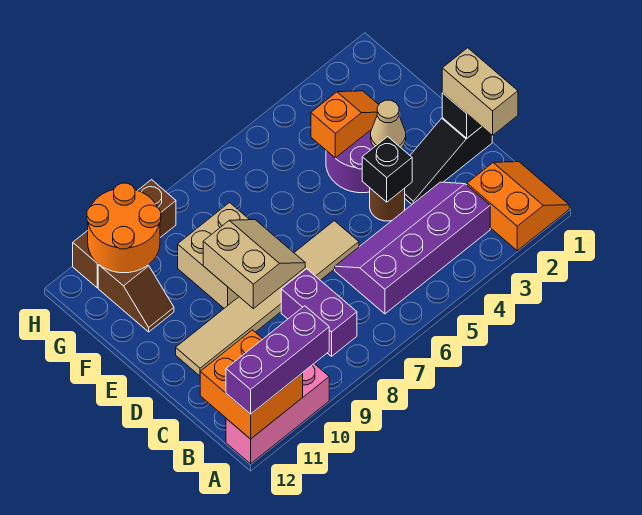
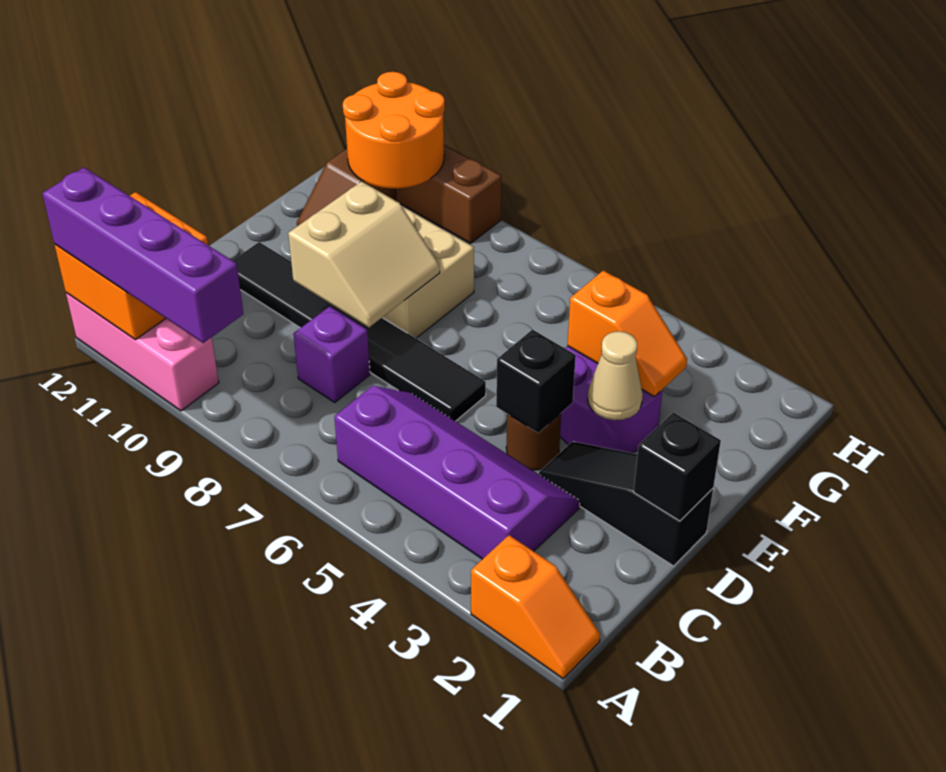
orange 2x2 slope [467,162,569,251] -> orange 1x2 slope [471,535,600,679]
purple 1x3 brick [226,306,329,414] -> purple 1x4 brick [42,167,243,343]
purple 1x2 brick [281,269,357,356] -> purple 1x1 brick [294,306,370,402]
tan 1x2 brick [442,48,518,136] -> none
tan 1x6 tile [176,221,359,376] -> black 1x6 tile [233,242,486,421]

